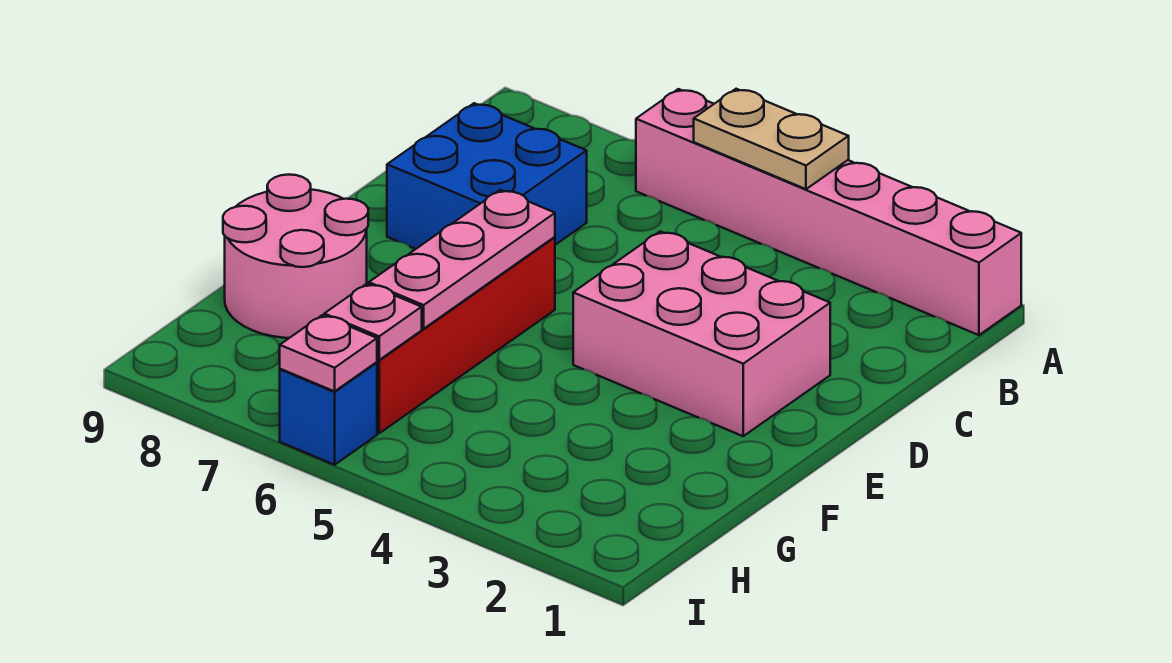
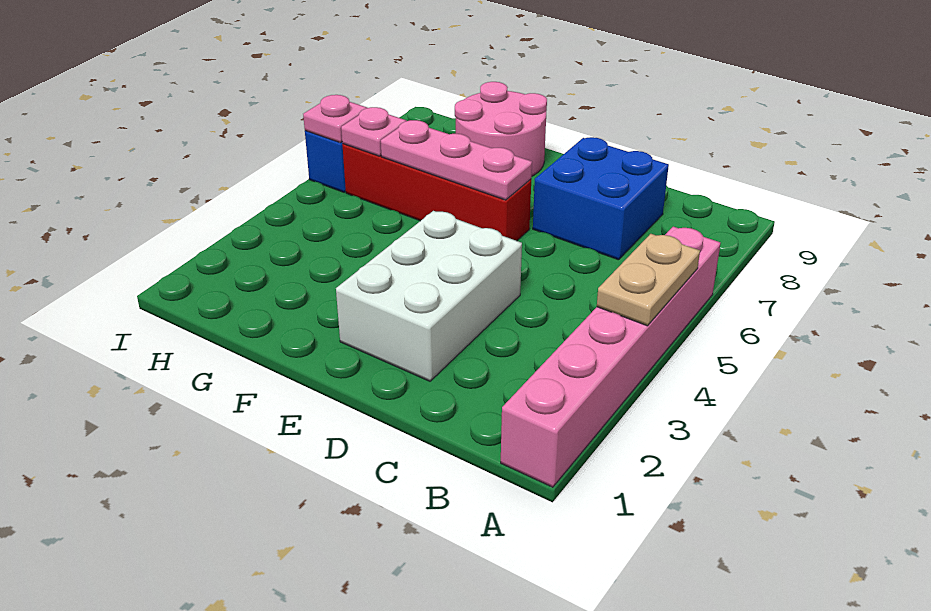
pink 2x3 brick [573,231,830,436] -> white 2x3 brick [336,211,522,381]

